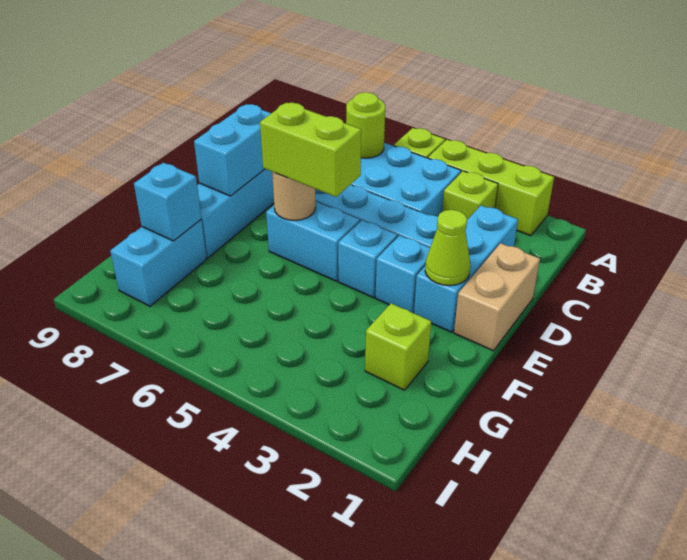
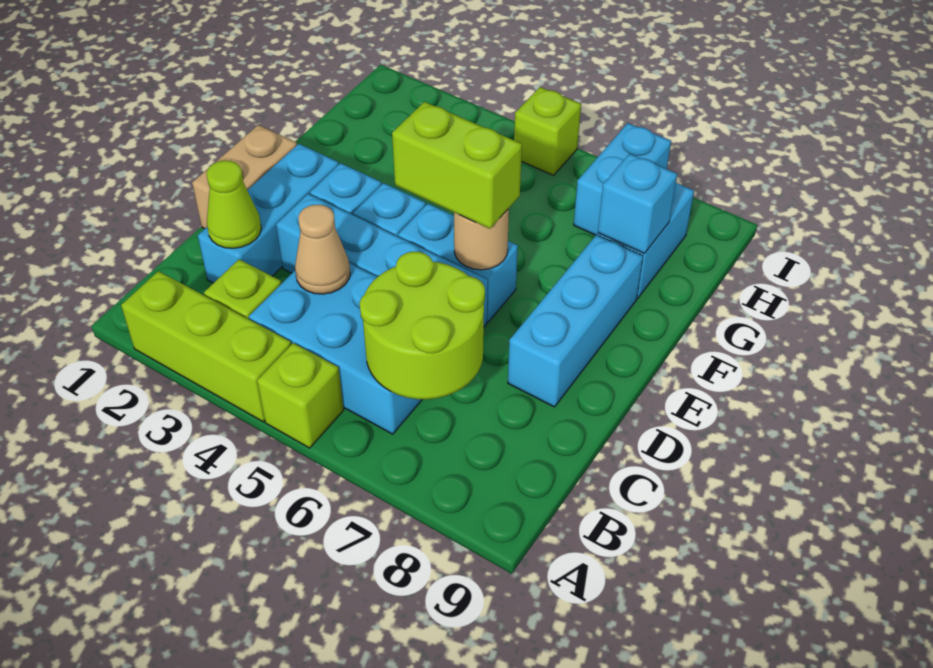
lime 1x1 round brick [346,92,385,158] -> lime 2x2 round brick [360,252,485,399]
none -> tan 1x1 cone [295,205,350,294]
cyan 1x2 brick [194,104,271,196] -> cyan 1x2 brick moved to [574,123,671,235]
lime 1x1 cone [425,210,470,286] -> lime 1x1 cone moved to [207,160,261,248]
lime 1x1 brick [365,304,431,390] -> lime 1x1 brick moved to [514,87,581,175]

